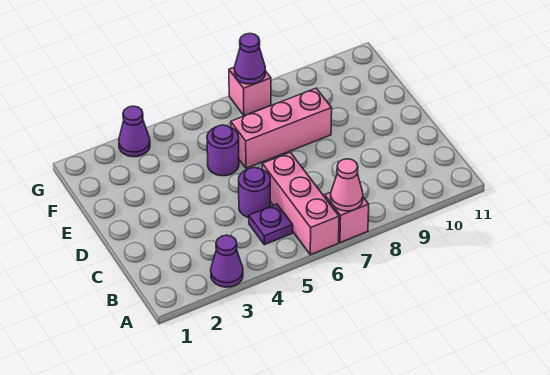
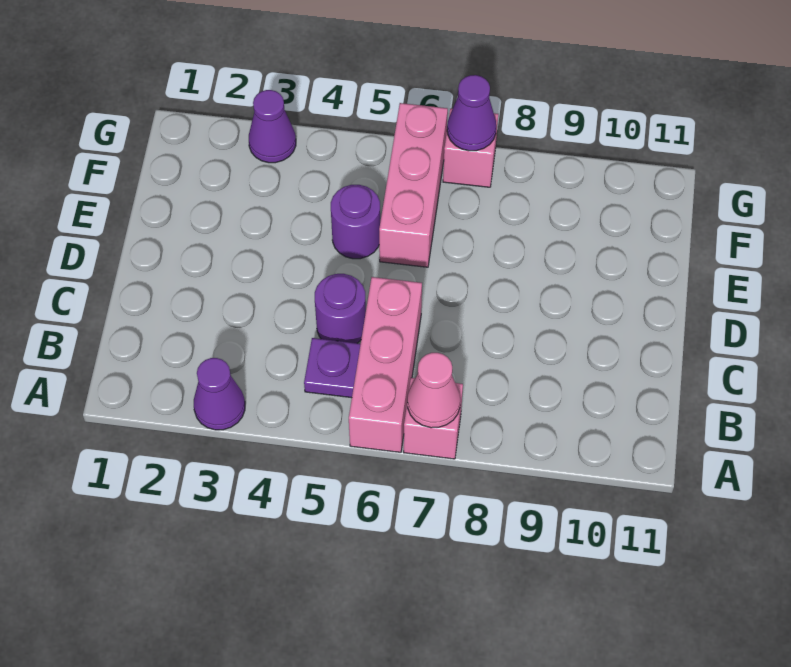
pink 1x3 brick [231,88,332,168] -> pink 1x3 brick turned to [379,103,448,267]

